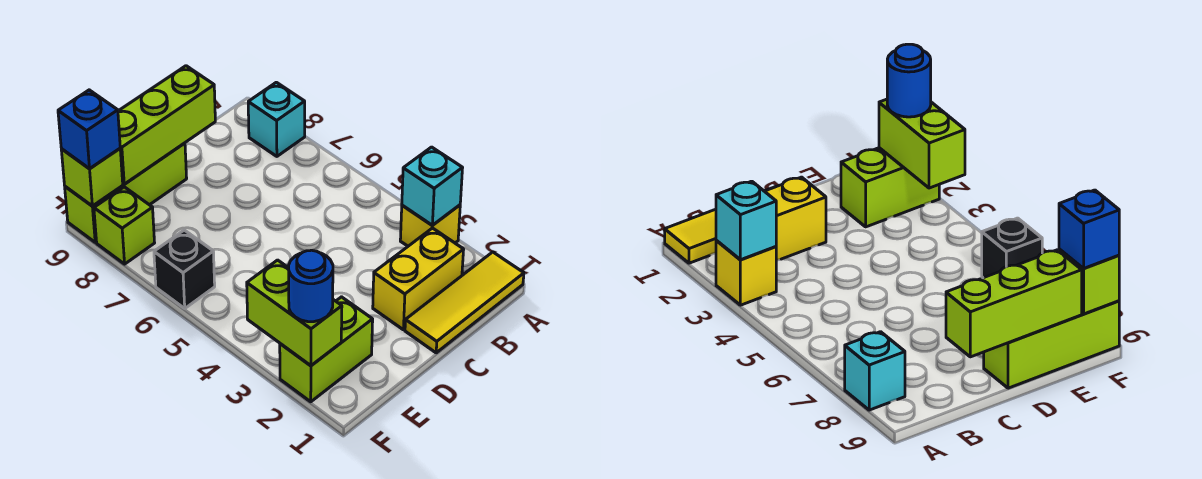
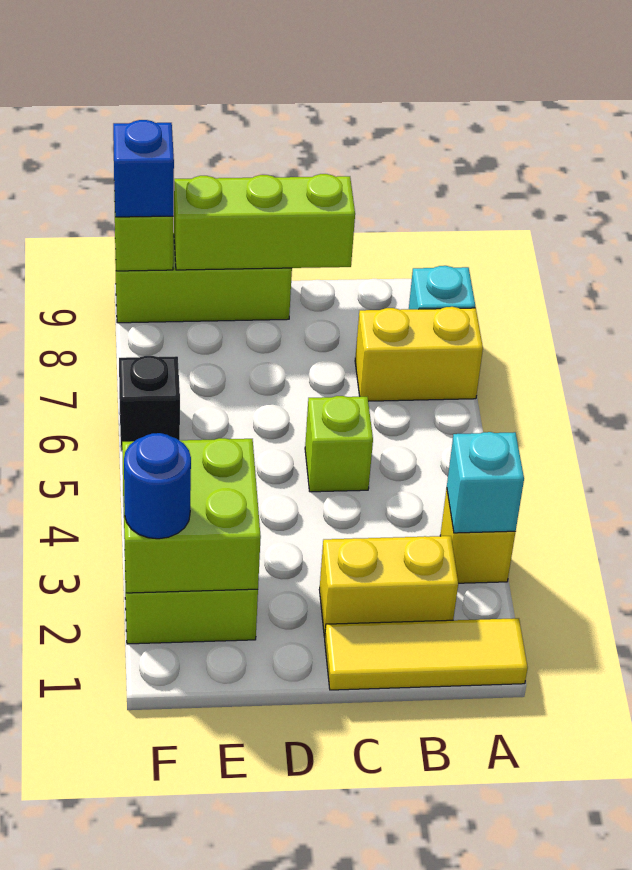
none -> yellow 1x2 brick [355,307,483,401]
lime 1x2 brick [247,260,342,366] -> lime 2x2 brick [122,438,261,593]
lime 1x1 brick [94,187,155,264] -> lime 1x1 brick moved to [305,396,373,492]

